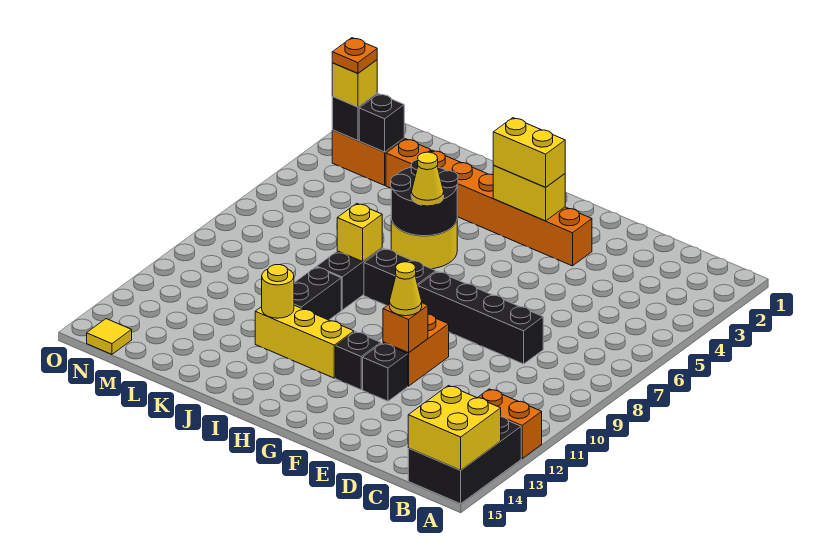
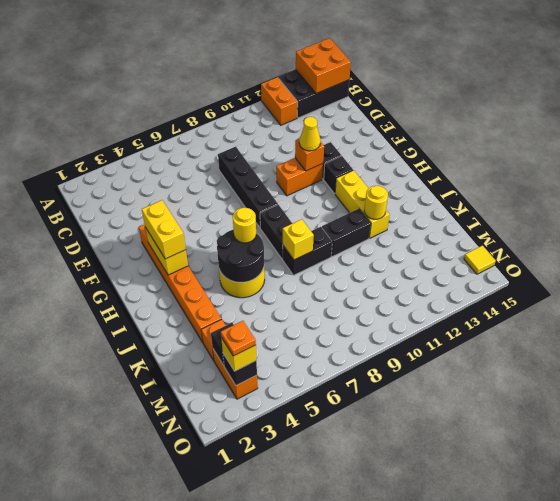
yellow 2x2 brick [408,386,501,470] -> orange 2x2 brick [296,38,351,93]
yellow 1x1 cone [411,152,444,206] -> yellow 1x1 round brick [233,208,256,243]

